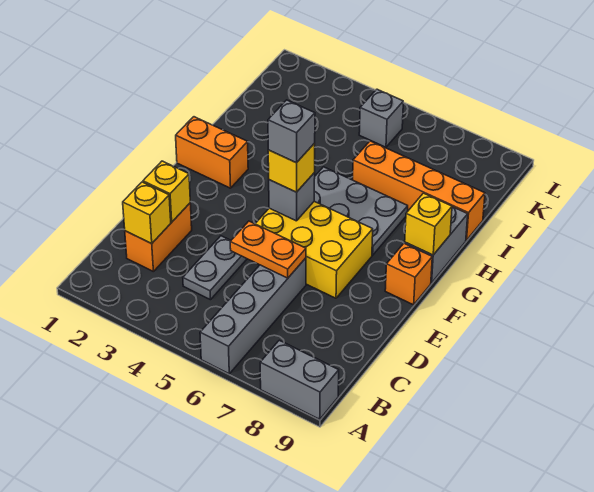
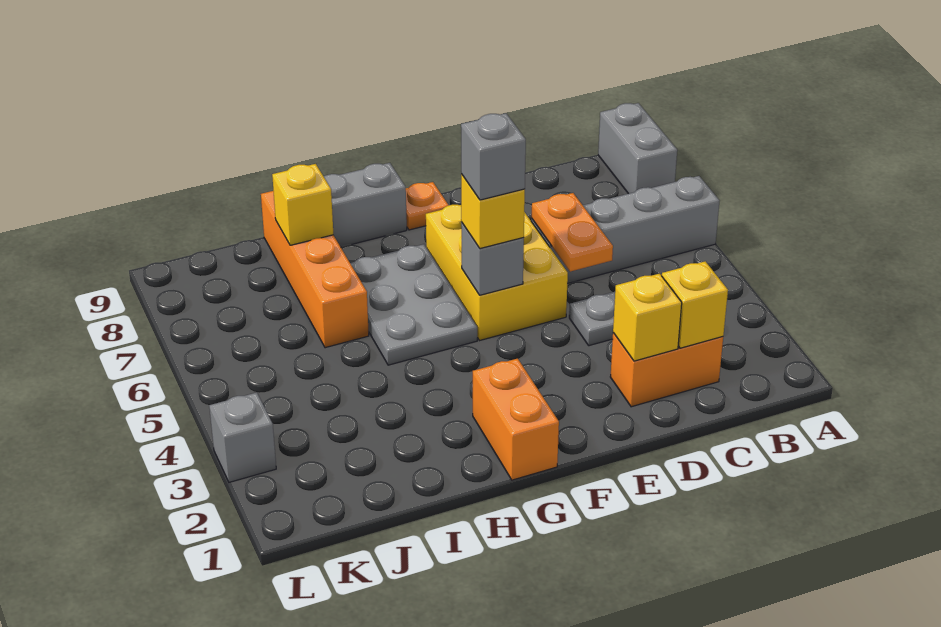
orange 1x1 brick [385,243,432,305] -> orange 1x1 plate [406,182,449,230]
yellow 1x1 brick [405,193,452,255] -> yellow 1x1 brick moved to [272,164,333,245]
grey 1x1 brick [359,89,403,147] -> grey 1x1 brick moved to [209,393,276,482]

